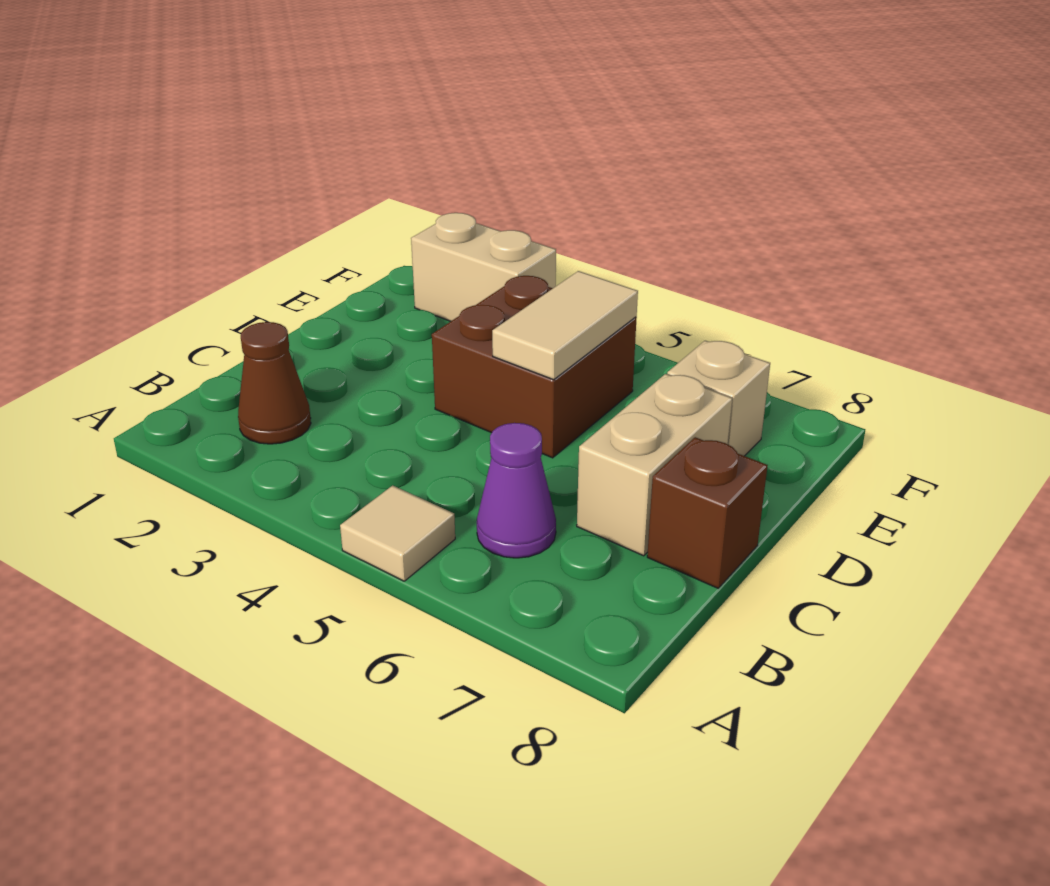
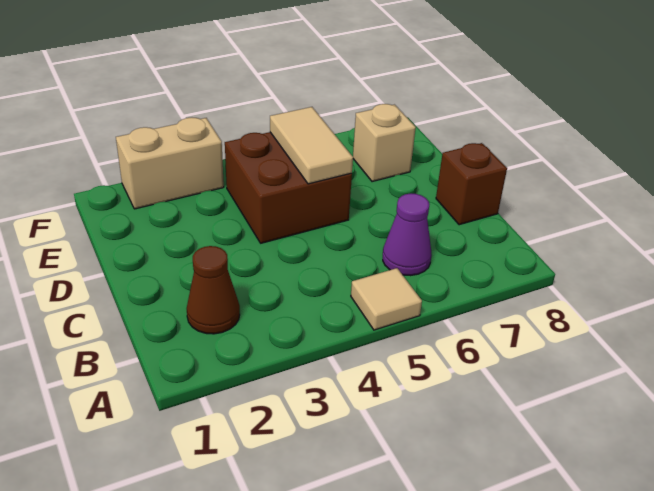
tan 1x2 brick [577,374,732,556] -> none

